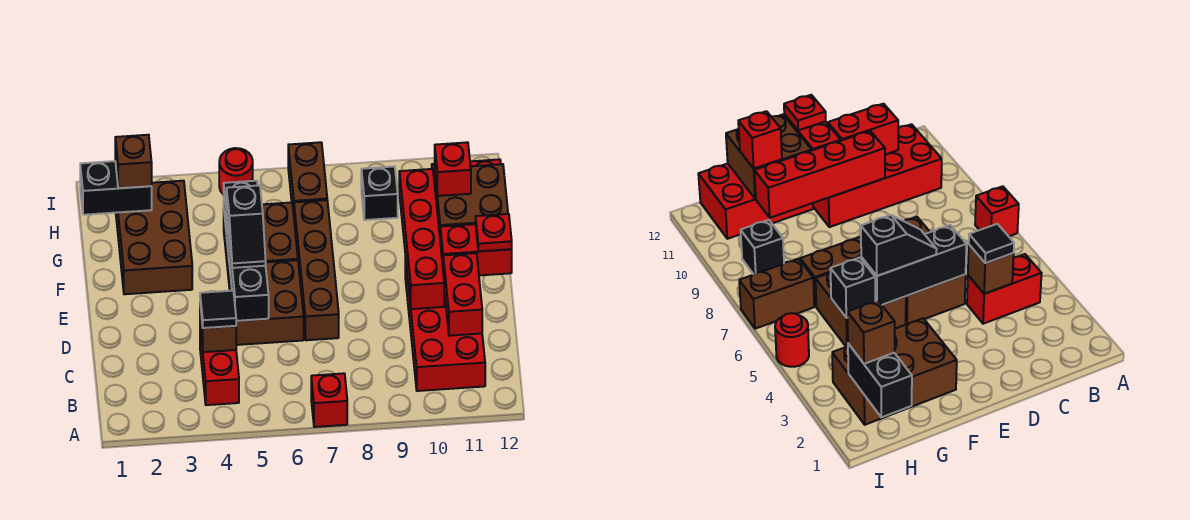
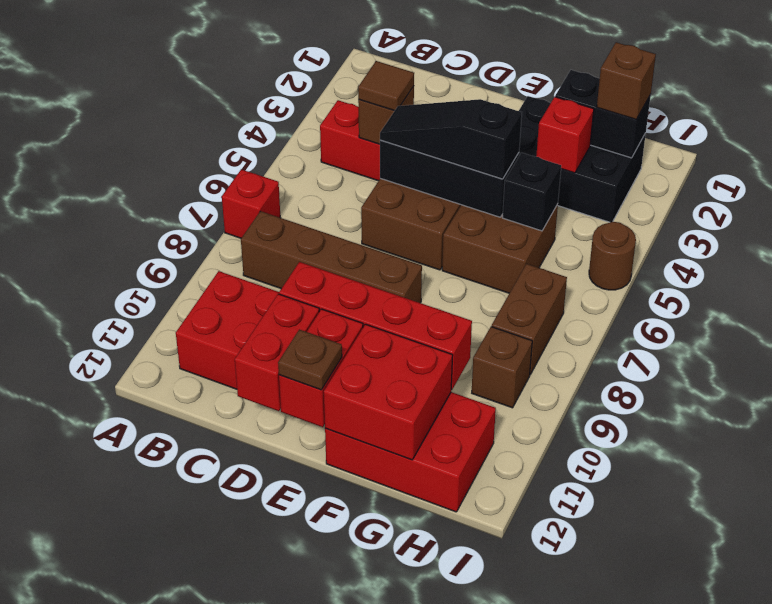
black 1x1 tile [200,291,236,328] -> brown 1x1 tile [358,61,414,111]
red 1x2 brick [443,253,482,336] -> red 1x2 brick turned to [235,294,319,411]
brown 1x4 brick [294,200,339,340] -> brown 1x4 brick moved to [241,211,422,303]
black 1x2 slope [226,185,266,268] -> black 1x3 slope [380,99,522,179]
red 1x1 plate [476,214,512,251] -> brown 1x1 plate [278,330,342,390]
brown 2x3 brick [116,181,192,294] -> black 2x3 brick [519,96,646,222]
brown 2x2 brick [435,164,508,235] -> red 2x2 brick [324,324,453,460]
red 1x1 brick [435,142,471,196] -> red 1x1 brick moved to [536,97,594,173]
black 1x2 brick [80,161,152,215] -> black 1x2 brick turned to [555,70,651,158]
brown 1x2 brick [288,142,327,214] -> brown 1x2 brick turned to [492,264,567,374]
black 1x1 brick [361,166,398,220] -> brown 1x1 brick [472,327,532,408]
red 1x1 round brick [219,148,253,195] -> brown 1x1 round brick [589,222,636,290]

